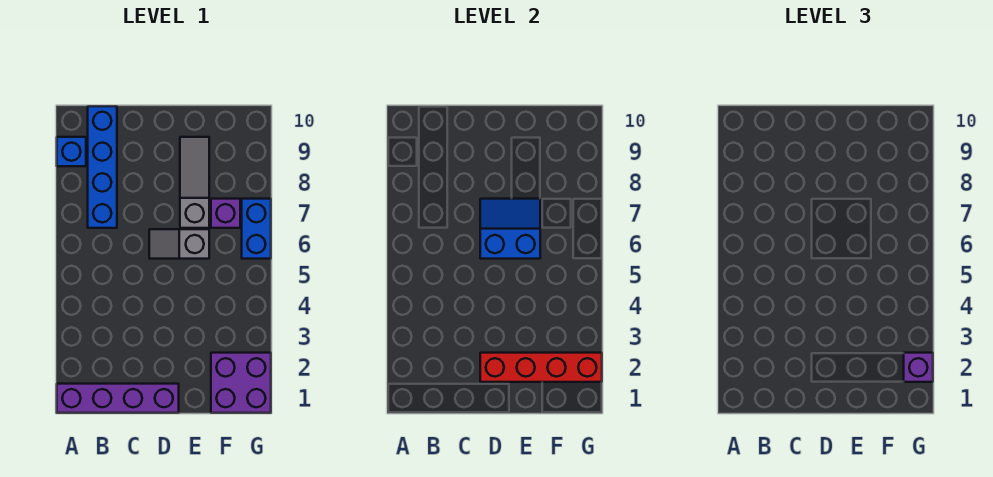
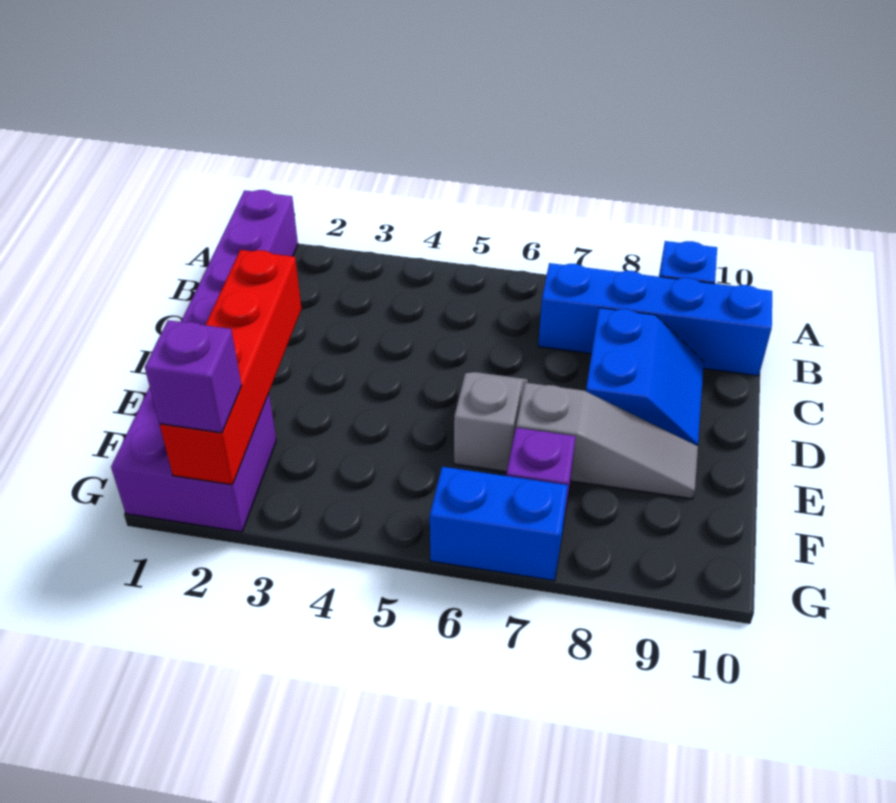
blue 2x2 slope [480,199,540,259] -> blue 2x2 slope moved to [586,308,704,446]

